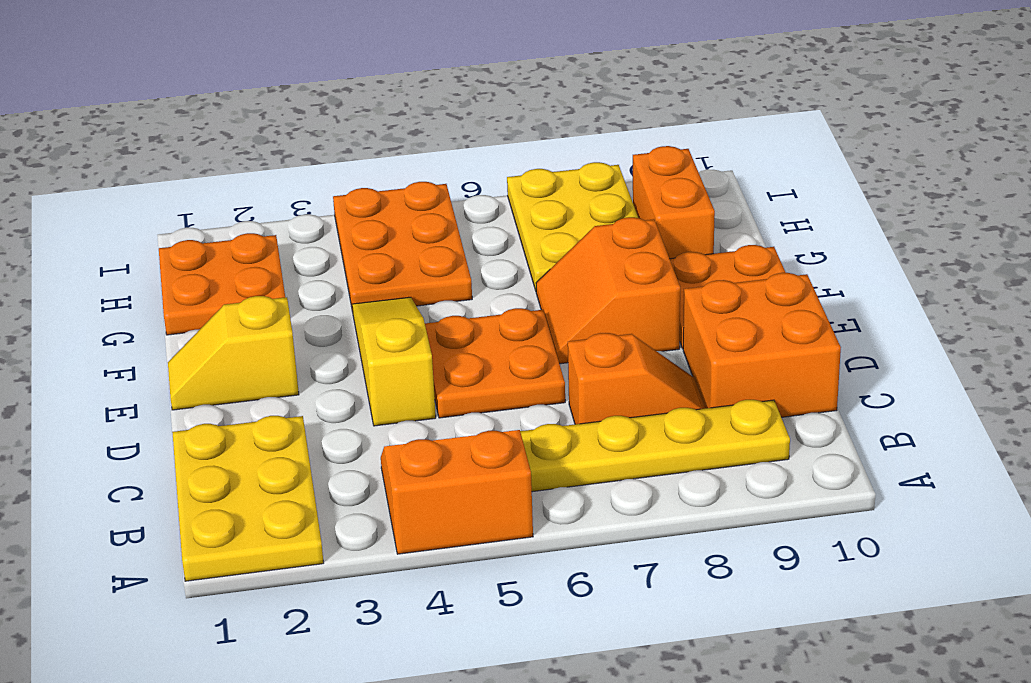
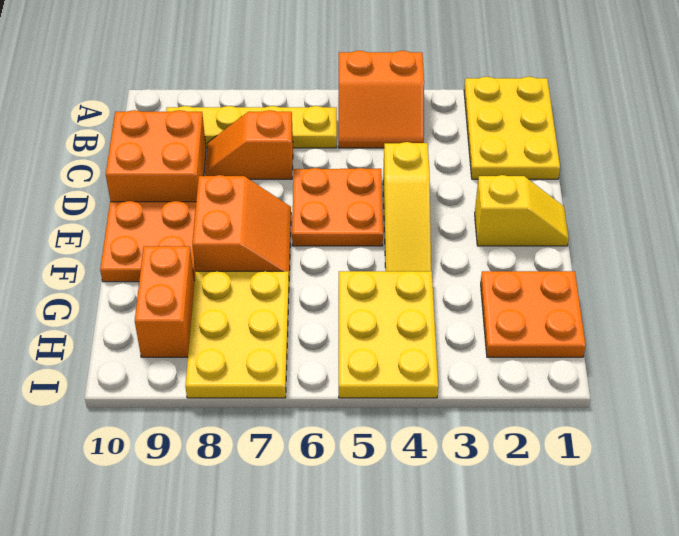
orange 2x3 plate [333,182,472,312] -> yellow 2x3 plate [339,271,438,398]

